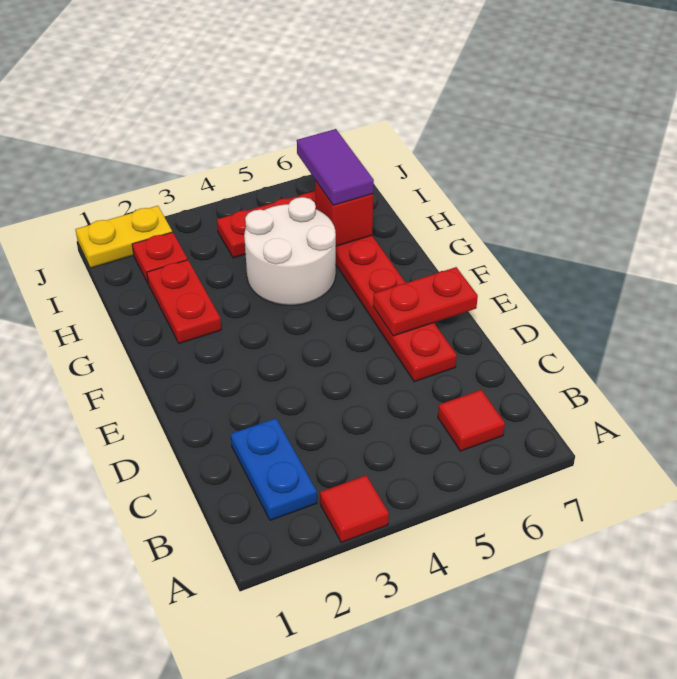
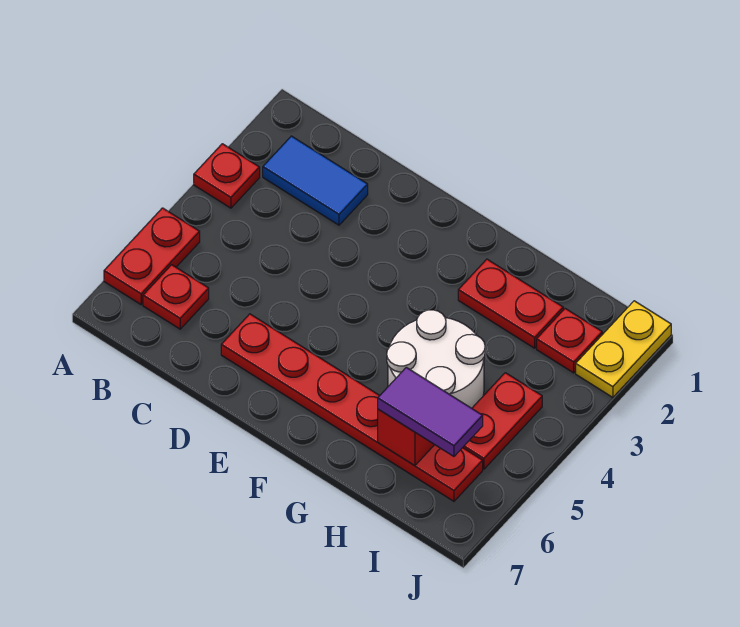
red 1x1 tile [320,476,389,542] -> red 1x1 plate [194,144,260,208]
blue 1x2 plate [231,418,317,520] -> blue 1x2 tile [263,136,368,225]
red 1x1 tile [438,390,505,451] -> red 1x1 plate [143,265,209,329]
red 1x2 plate [373,267,478,336] -> red 1x2 plate moved to [104,208,200,304]

